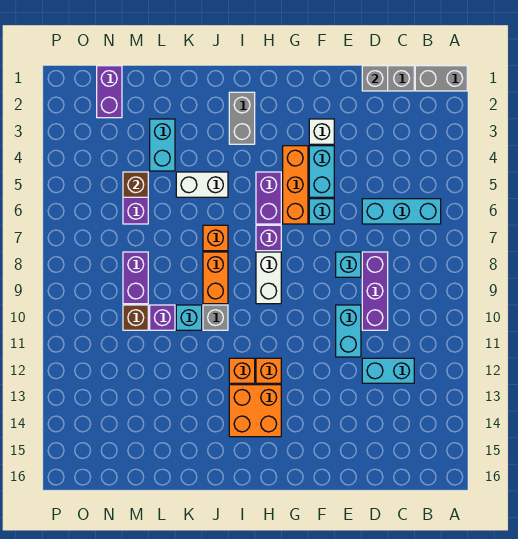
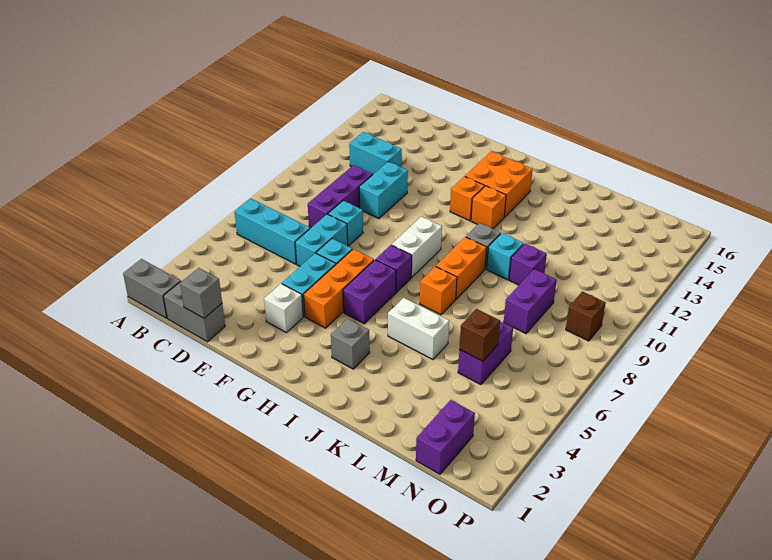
grey 1x2 brick [229,92,255,144] -> grey 1x1 brick [331,318,370,369]
cyan 1x2 brick [150,119,175,171] -> cyan 1x2 brick moved to [295,214,348,266]
brown 1x1 brick [123,305,148,330] -> brown 1x1 brick moved to [566,291,606,341]

